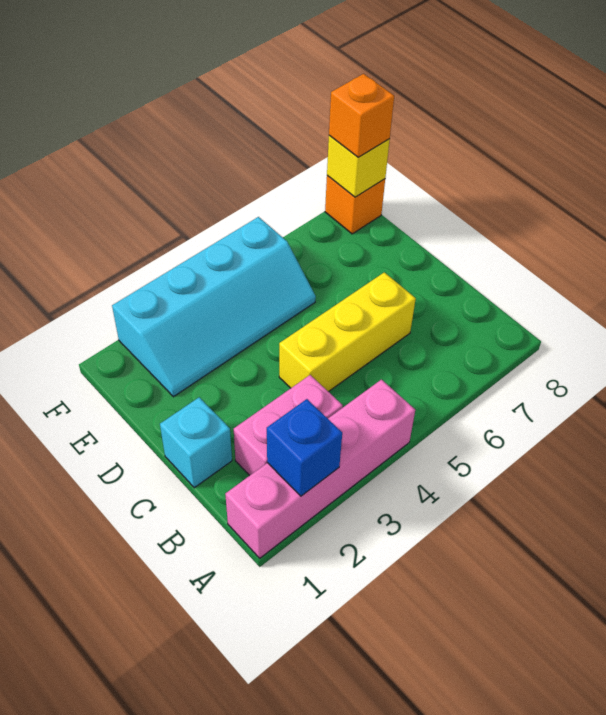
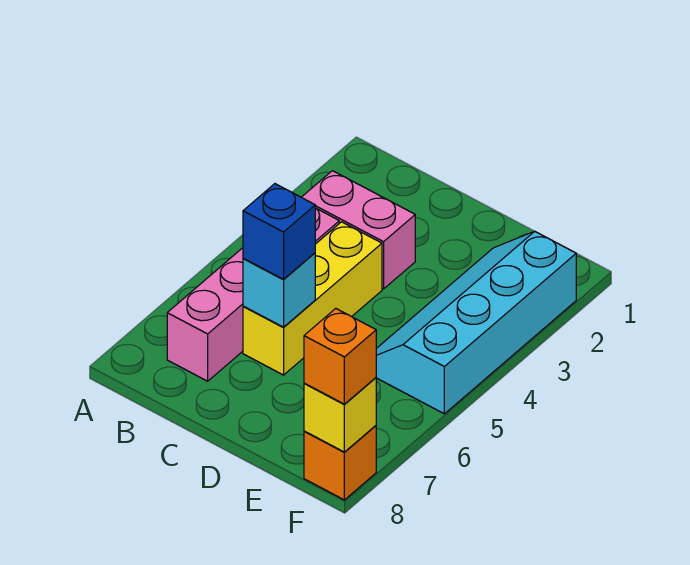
pink 1x4 brick [225,380,415,558] -> pink 1x4 brick moved to [167,208,339,381]
blue 1x1 brick [267,399,342,496] -> blue 1x1 brick moved to [243,184,315,280]
pink 1x2 brick [234,375,343,476] -> pink 1x2 brick turned to [301,171,415,289]
cyan 1x1 brick [160,397,232,488] -> cyan 1x1 brick moved to [243,253,315,327]

